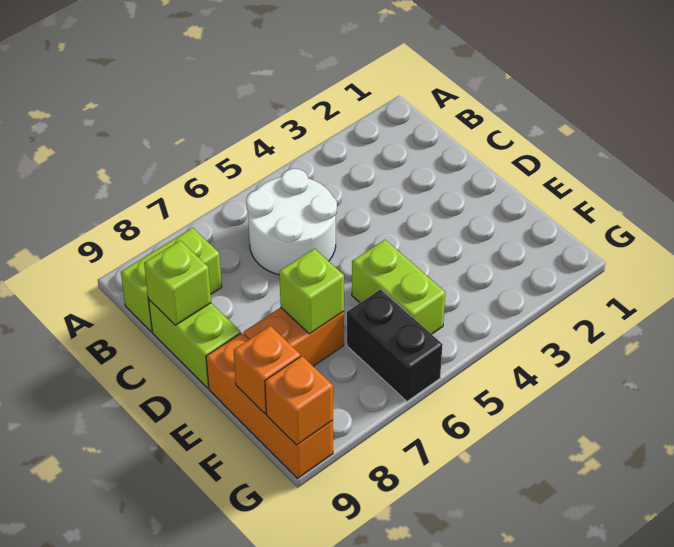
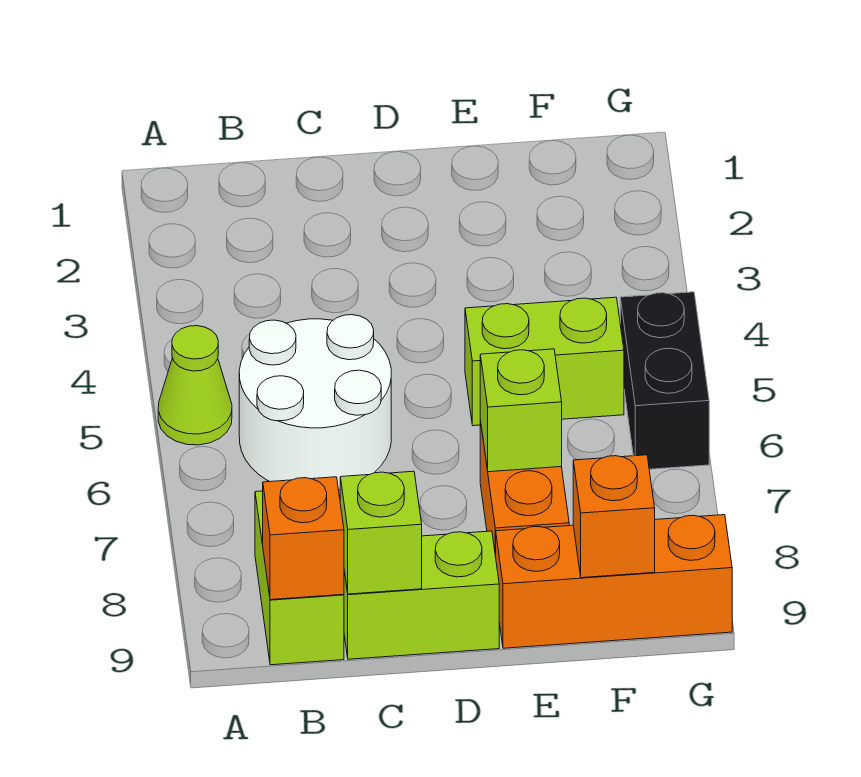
none -> lime 1x1 cone [158,326,232,445]
black 1x2 brick [347,289,443,401] -> black 1x2 brick turned to [620,292,709,469]
orange 1x1 brick [265,356,333,445] -> orange 1x1 brick moved to [263,477,344,600]

